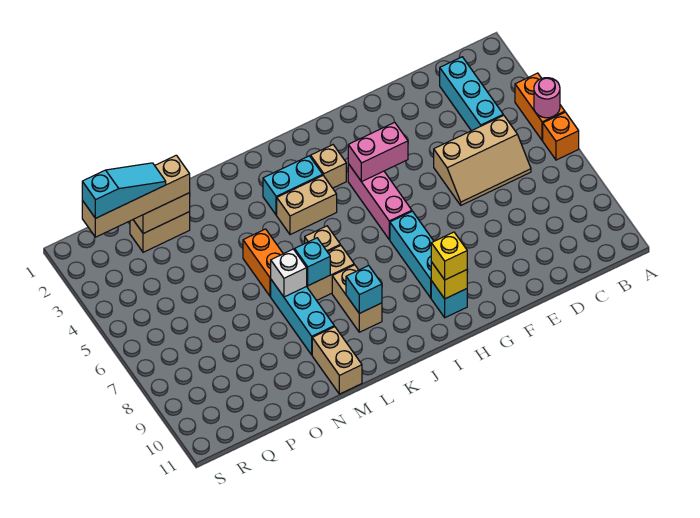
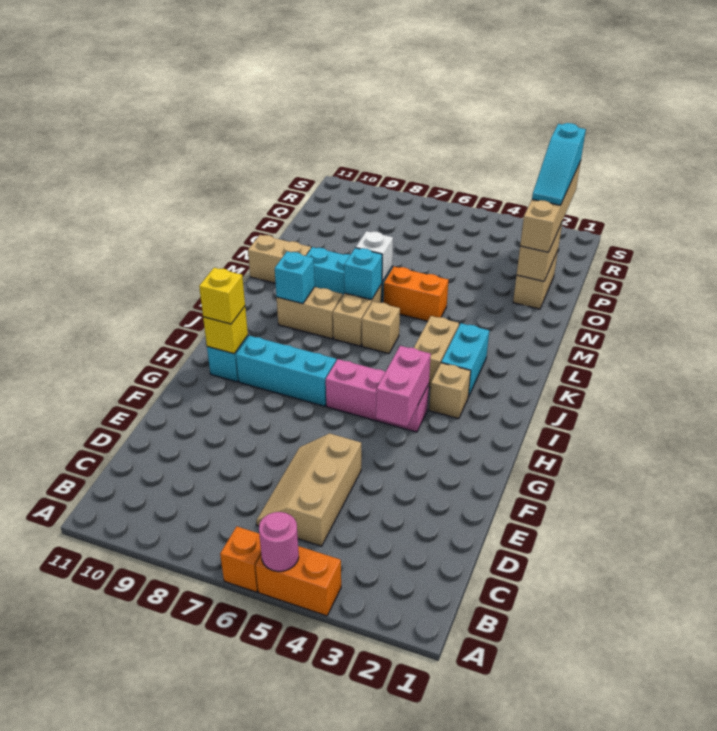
cyan 1x3 brick [440,57,503,131] -> none

